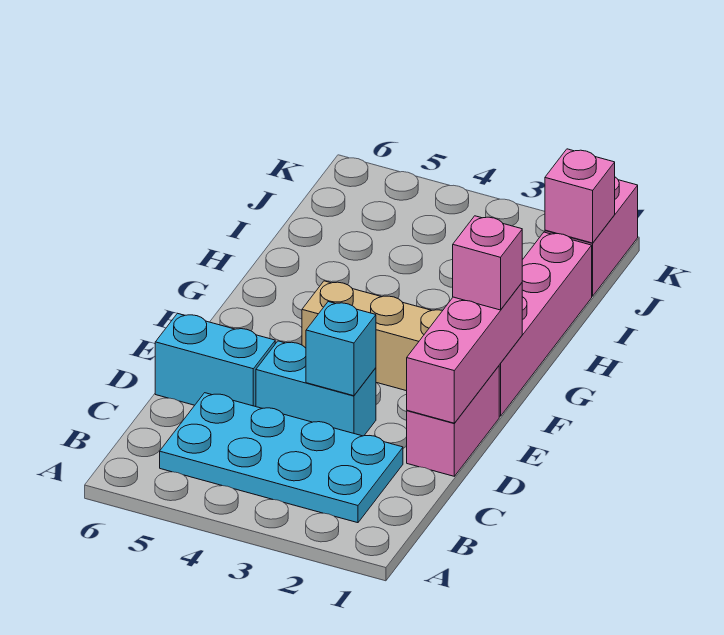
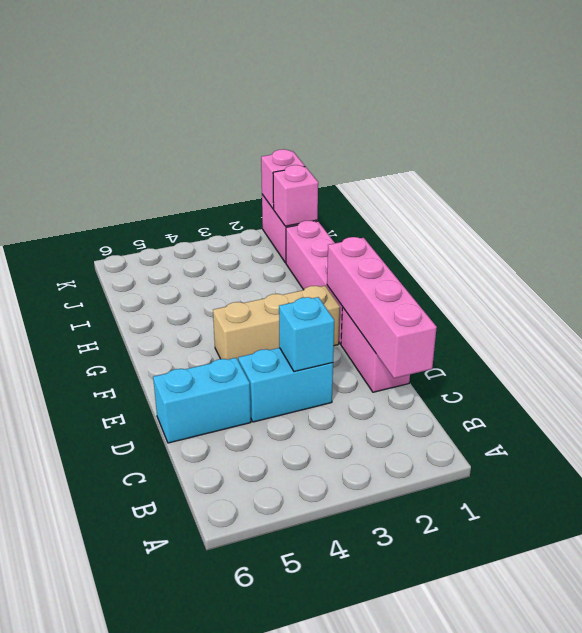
cyan 2x4 plate [160,393,403,523] -> none
pink 1x3 brick [407,283,522,423] -> pink 1x4 brick [327,237,437,378]
pink 1x1 brick [453,216,522,310] -> pink 1x1 brick moved to [261,149,305,209]

